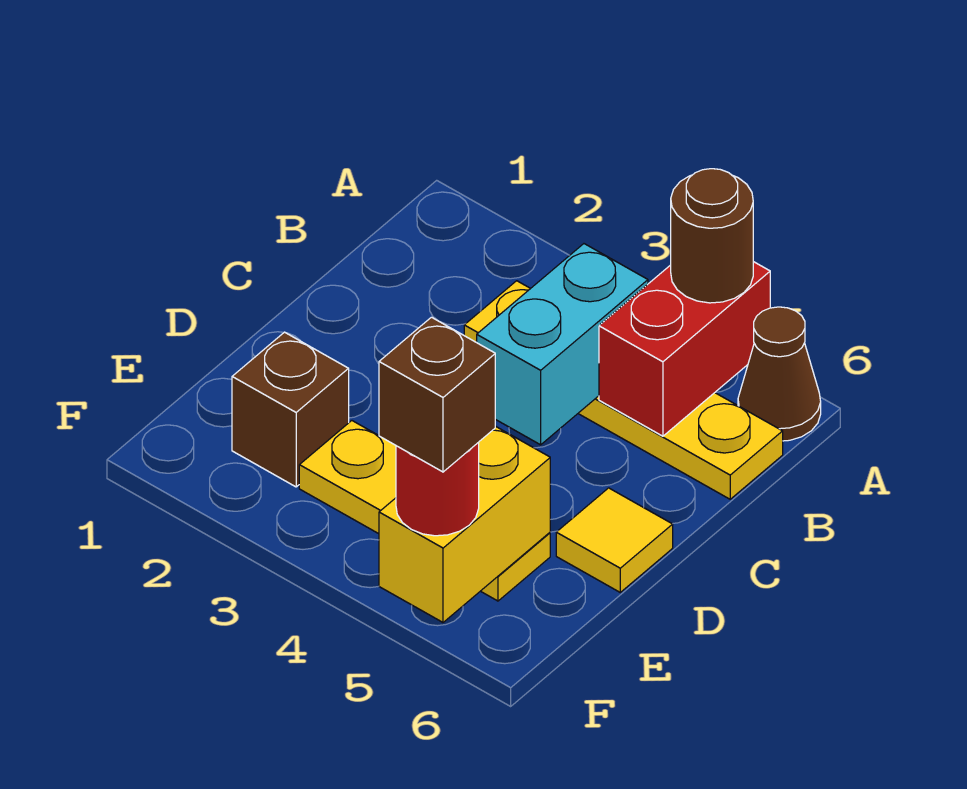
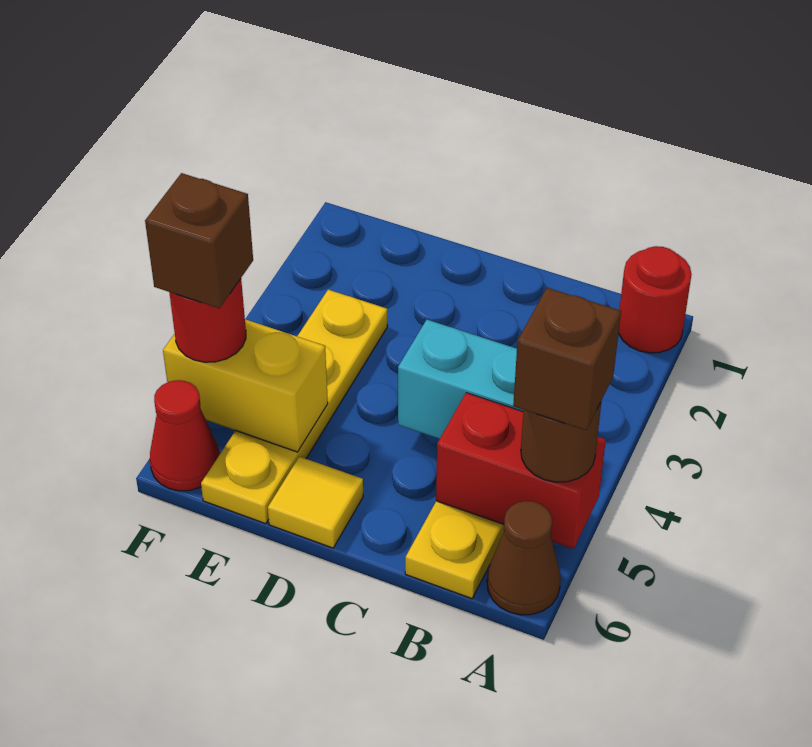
none -> red 1x1 round brick [619,246,692,353]
brown 1x1 brick [232,332,349,487] -> brown 1x1 brick moved to [513,288,621,430]
yellow 1x3 plate [299,421,550,601] -> yellow 1x4 plate [201,290,388,524]
none -> red 1x1 cone [150,380,219,491]

